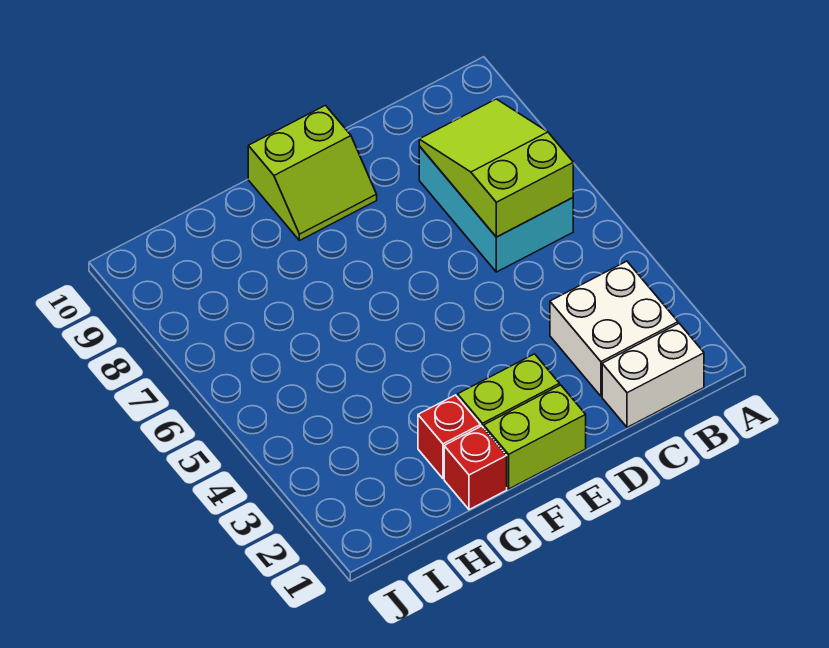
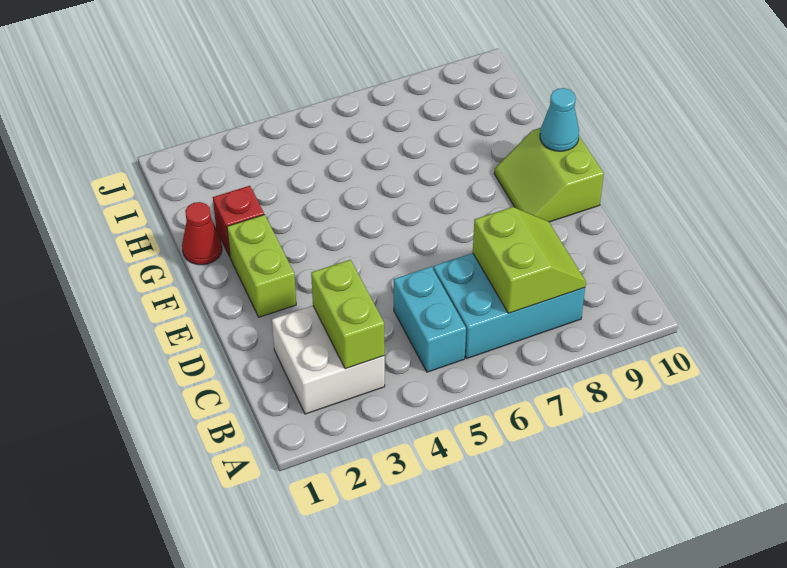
white 1x2 brick [602,324,704,427] -> none
none -> cyan 1x2 brick [394,267,466,372]
lime 2x3 slope [419,99,573,237] -> lime 2x2 slope [473,207,586,313]
lime 1x2 brick [484,385,586,489] -> lime 1x2 brick moved to [311,260,385,369]
none -> cyan 1x1 cone [540,88,579,151]
red 1x1 brick [444,426,507,510] -> red 1x1 cone [182,202,222,265]

